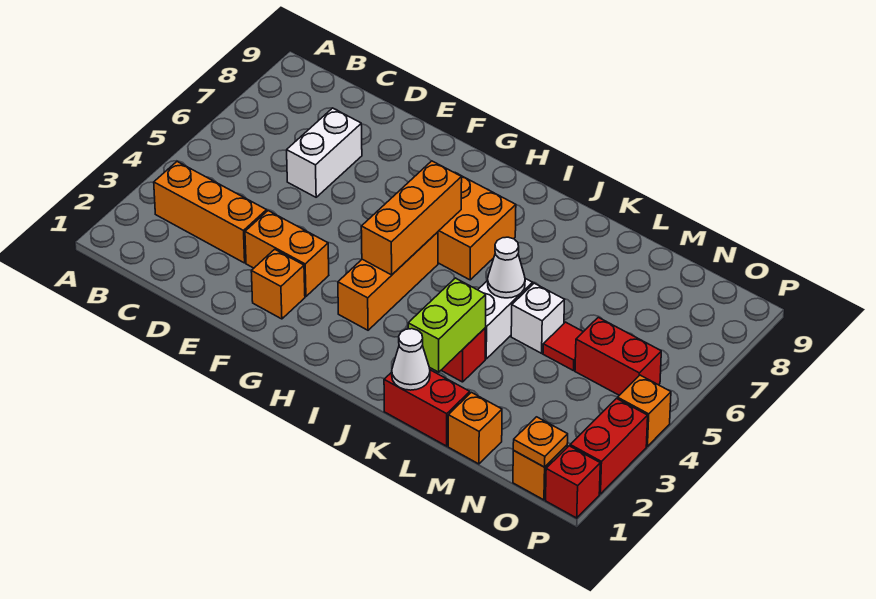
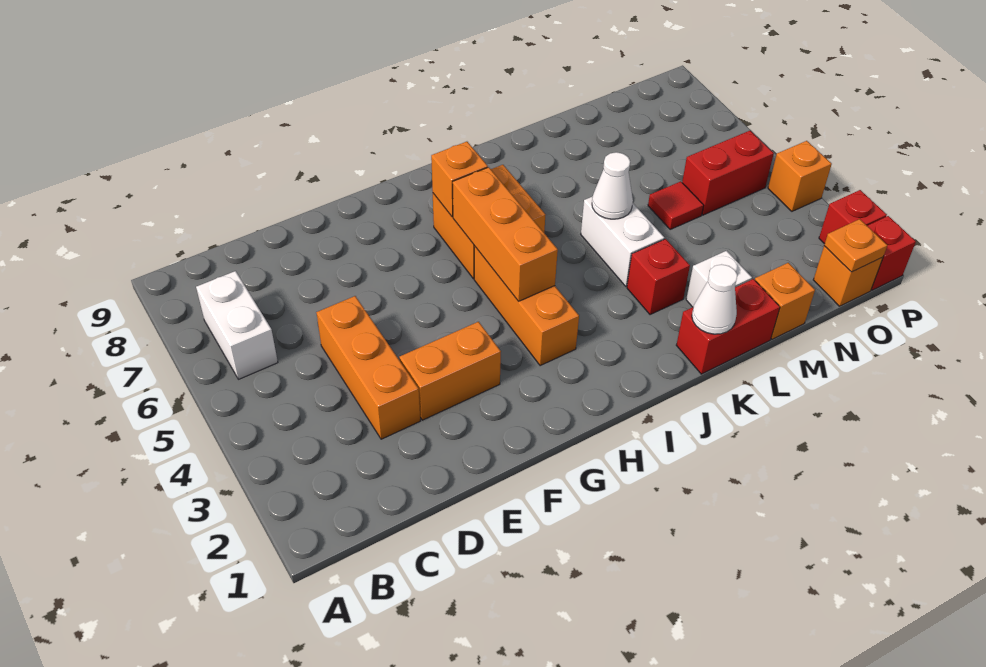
orange 1x3 brick [154,162,267,263] -> orange 1x3 brick turned to [316,296,420,439]
white 1x2 brick [287,108,362,197] -> white 1x2 brick moved to [196,271,278,379]
orange 1x1 brick [251,249,305,319] -> orange 1x1 brick moved to [431,142,488,217]
lime 1x2 brick [408,278,486,372] -> none
white 1x1 brick [511,283,564,353] -> white 1x1 brick moved to [686,251,752,307]
red 1x2 brick [570,399,648,494] -> red 1x1 brick [819,190,887,244]

